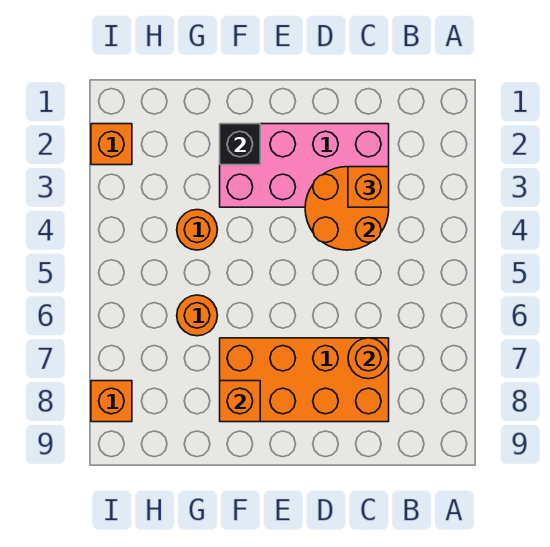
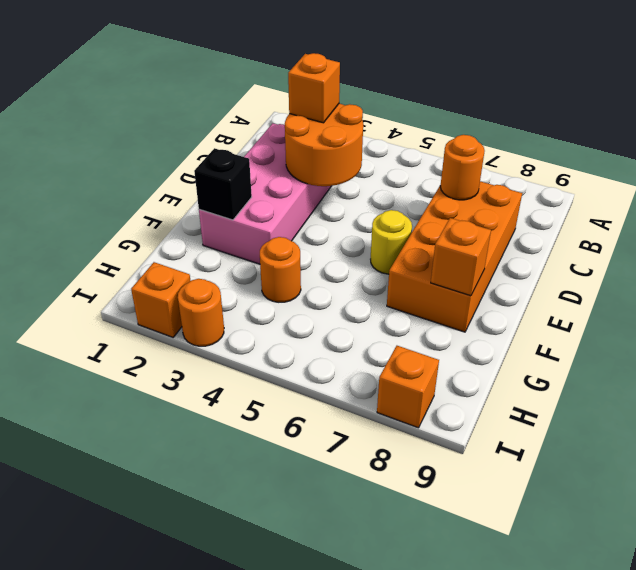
none -> yellow 1x1 round brick [371,210,412,274]
orange 1x1 round brick [177,295,217,336] -> orange 1x1 round brick moved to [178,279,224,346]

